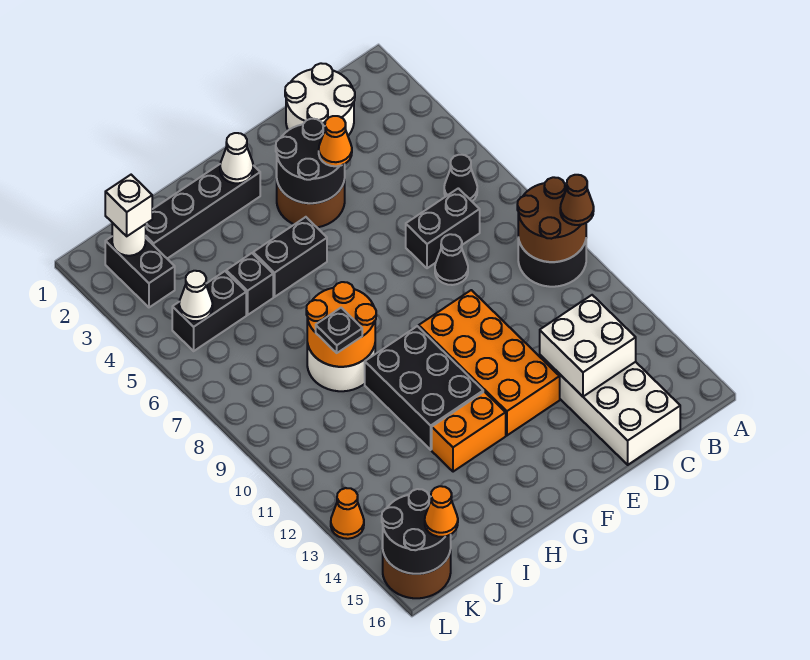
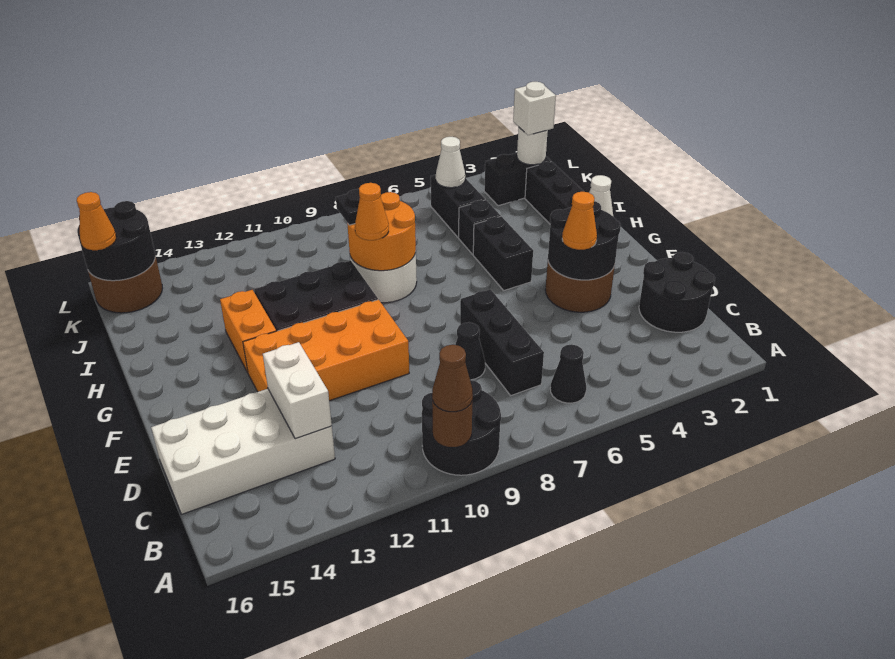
brown 2x2 round brick [517,177,586,262] -> brown 1x1 round brick [432,401,472,447]
white 2x2 round brick [285,63,355,136] -> black 2x2 round brick [639,252,715,332]
black 1x2 brick [406,188,480,268] -> black 1x3 brick [460,289,544,395]
white 2x2 brick [540,295,636,397] -> white 1x2 brick [263,342,332,439]
orange 1x1 cone [331,488,364,539] -> orange 1x1 cone moved to [355,183,389,240]

